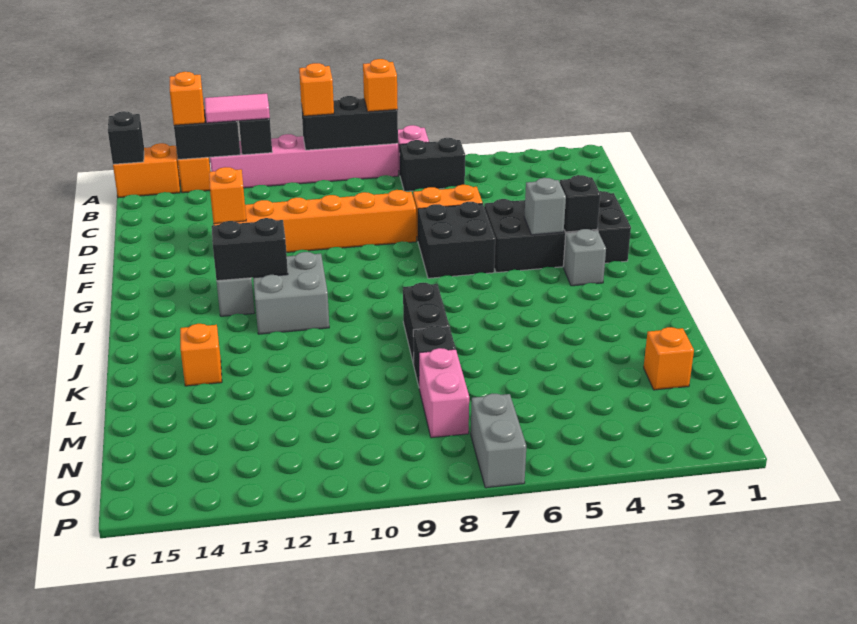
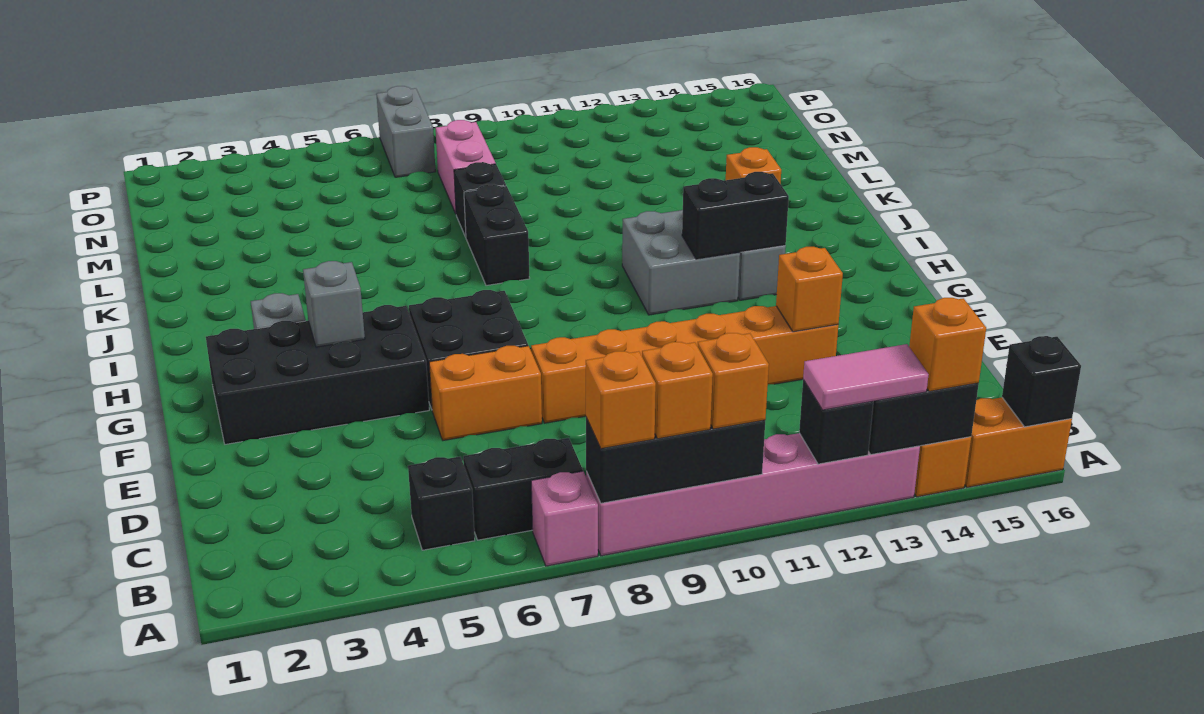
black 1x1 brick [560,175,600,232] -> black 1x1 brick moved to [408,457,475,550]
orange 1x1 brick [644,327,694,390] -> orange 1x1 brick moved to [642,342,713,439]

